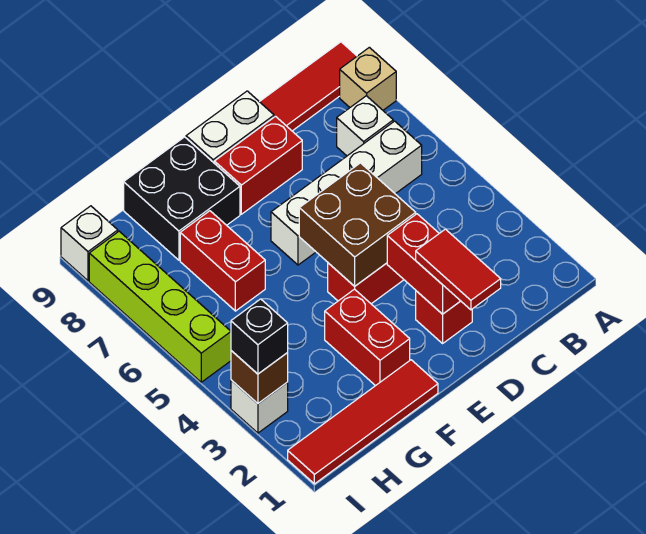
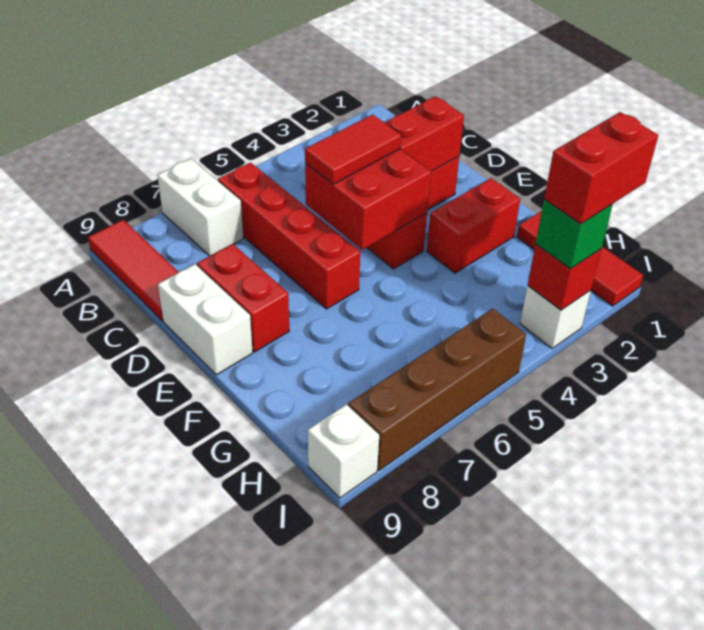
tan 1x1 brick [340,47,396,110] -> none
white 1x4 brick [271,121,422,265] -> red 1x4 brick [218,163,360,309]
white 1x1 brick [337,96,393,156] -> white 1x2 brick [157,159,243,256]
red 1x2 tile [416,229,501,310] -> red 1x2 tile moved to [305,115,401,184]
brown 2x2 brick [299,163,416,286] -> red 2x2 brick [305,149,431,250]
red 1x4 tile [288,360,438,484] -> red 1x3 tile [517,211,643,306]
black 2x2 brick [124,137,240,260] -> none
red 1x2 brick [180,211,265,311] -> red 1x2 brick moved to [544,112,658,224]
brown 1x1 brick [231,351,288,403] -> red 1x1 brick [528,244,601,310]
black 1x1 brick [231,299,288,374] -> green 1x1 brick [536,199,613,269]
lime 1x4 brick [89,231,231,382] -> brown 1x4 brick [348,309,526,470]

